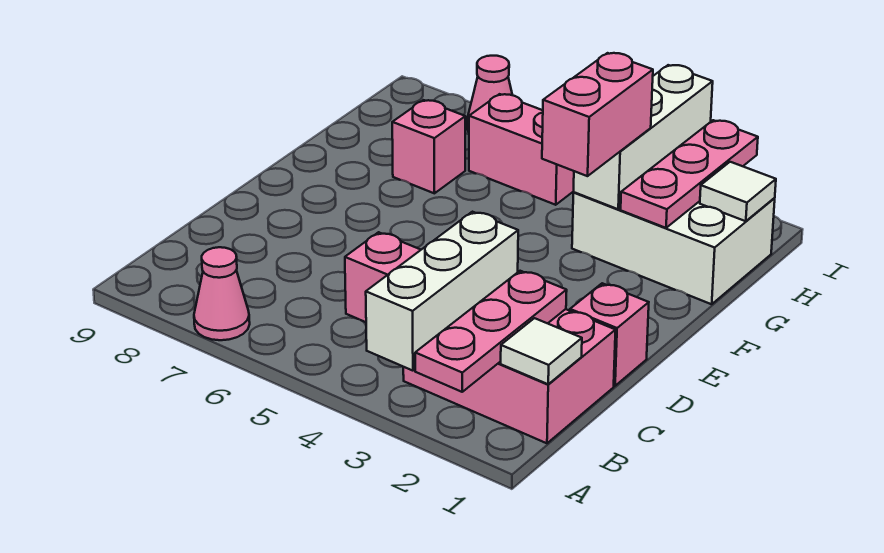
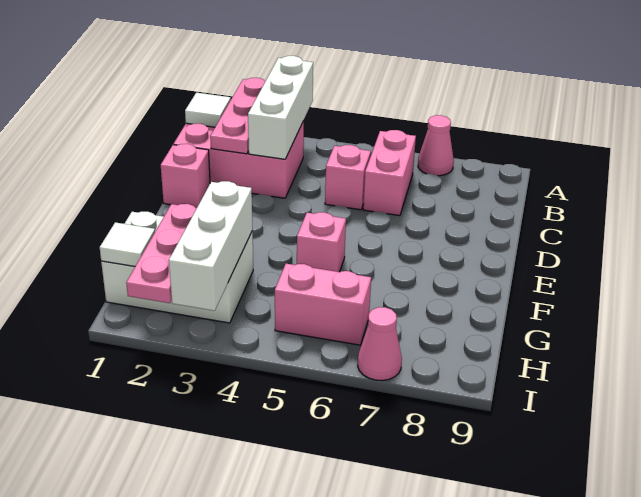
pink 1x2 brick [542,53,653,176] -> pink 1x2 brick moved to [363,130,416,216]
pink 1x1 brick [392,100,465,193] -> pink 1x1 brick moved to [297,212,346,272]

